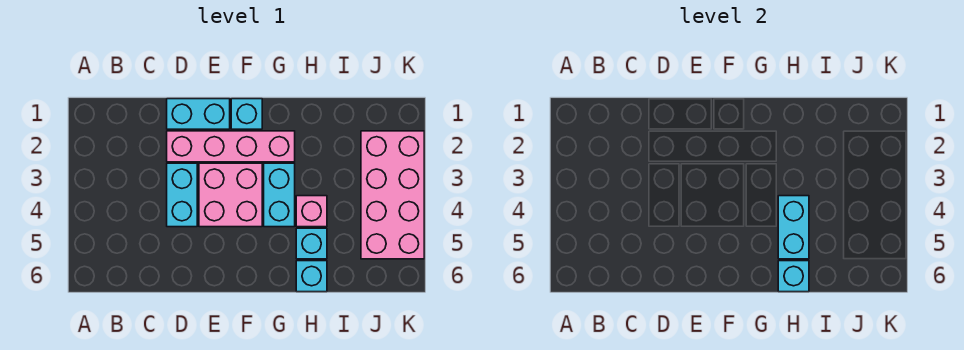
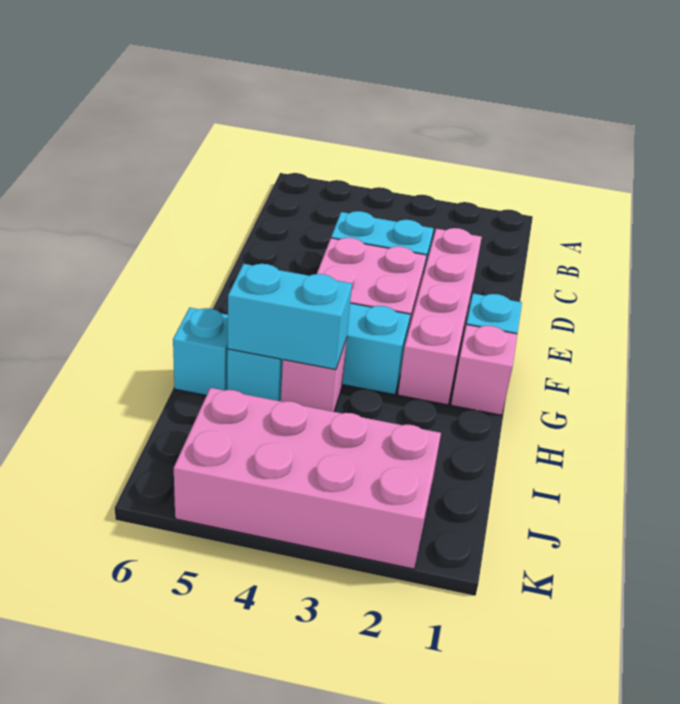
cyan 1x2 brick [167,99,230,129] -> none
none -> pink 1x1 brick [451,325,517,415]
cyan 1x1 brick [778,261,809,292] -> none

